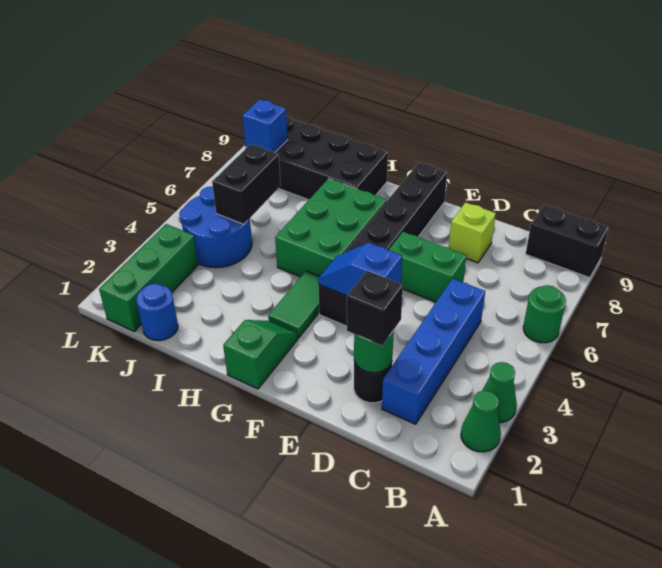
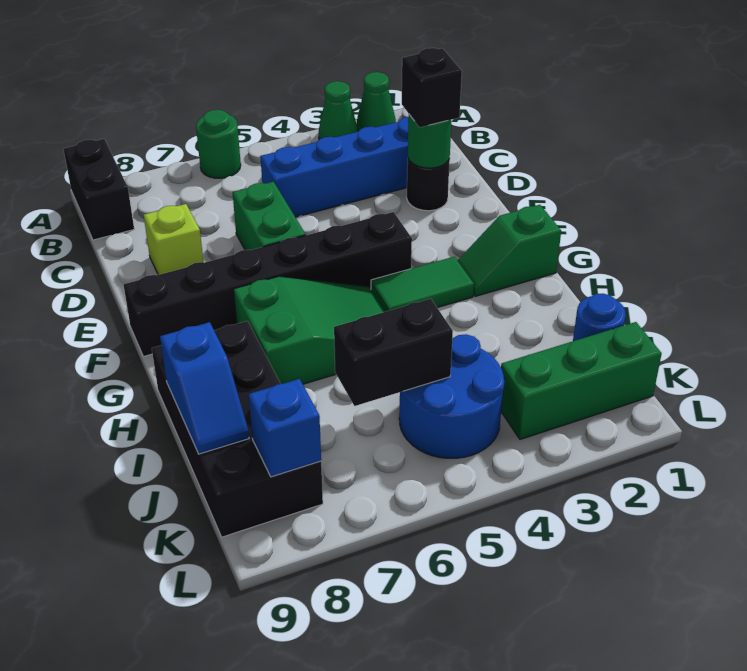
blue 1x2 slope [318,243,402,296] -> blue 1x2 slope moved to [160,322,249,454]
green 2x3 brick [275,179,386,277] -> green 2x3 slope [234,276,385,384]

